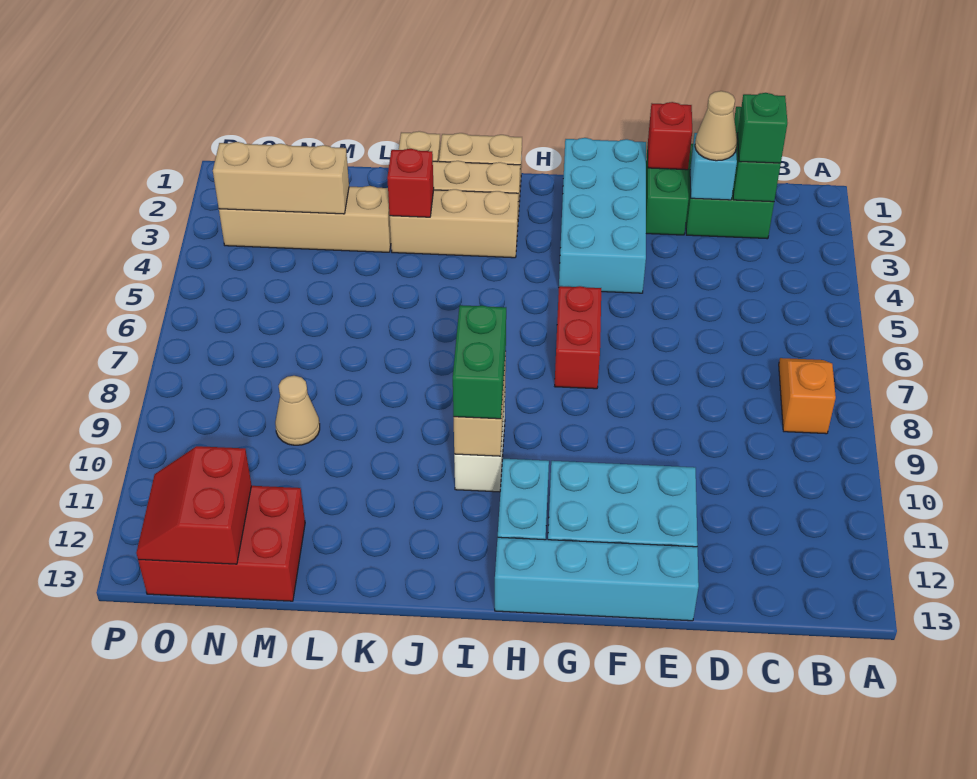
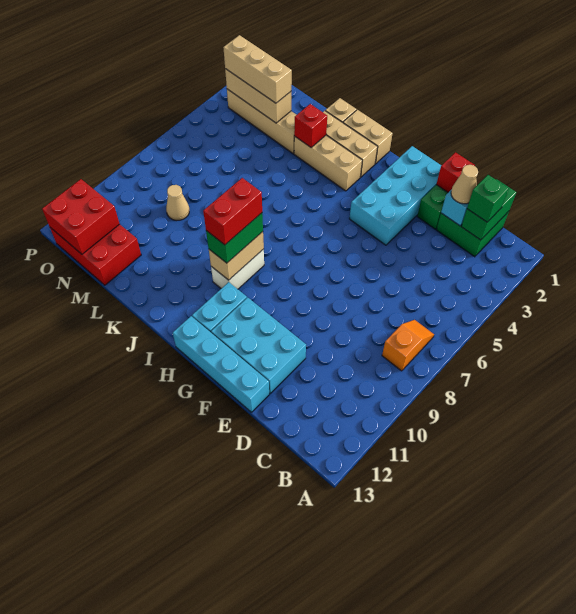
red 1x2 brick [555,286,601,389] -> red 1x2 brick moved to [203,178,262,245]
none -> tan 1x3 brick [223,35,292,103]
red 2x2 slope [136,446,252,564] -> red 2x2 brick [42,179,119,254]

